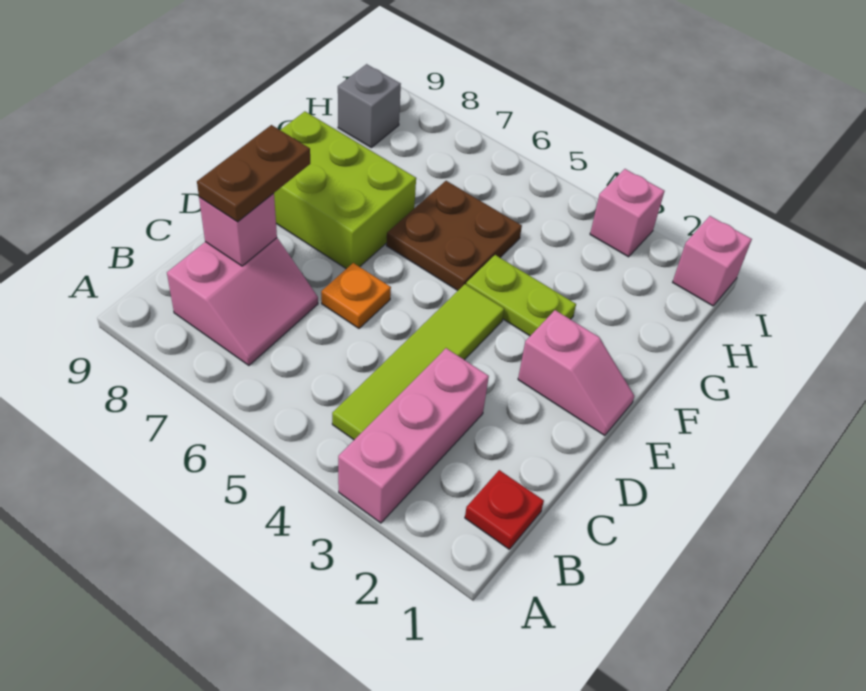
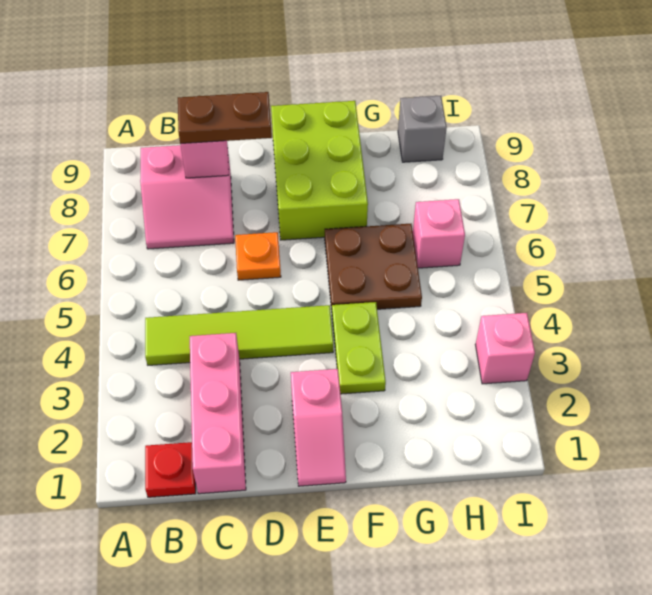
pink 1x3 brick [338,348,489,523] -> pink 1x3 brick turned to [190,333,246,494]
pink 1x1 brick [673,216,752,306] -> pink 1x1 brick moved to [413,199,465,268]

